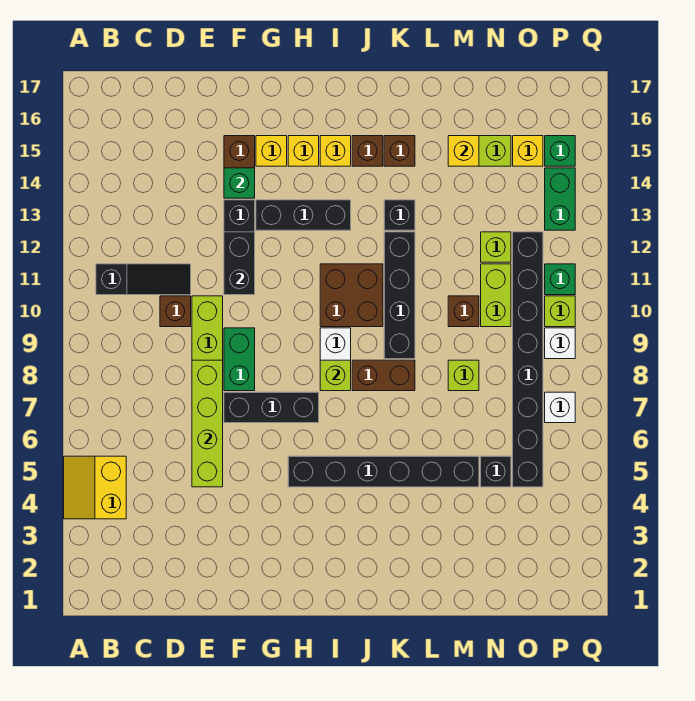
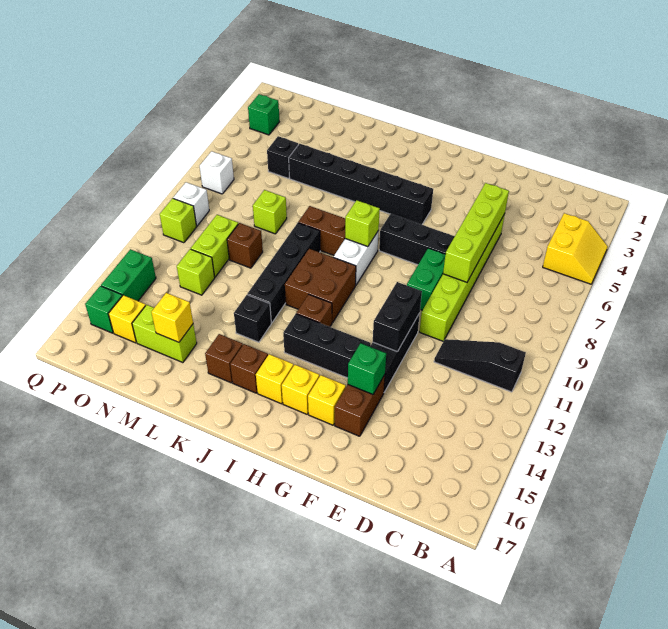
brown 1x1 brick [160,296,191,327] -> brown 1x1 brick moved to [296,294,332,327]
black 1x8 brick [513,232,543,487] -> none
green 1x1 brick [545,264,575,295] -> green 1x1 brick moved to [248,94,279,135]

